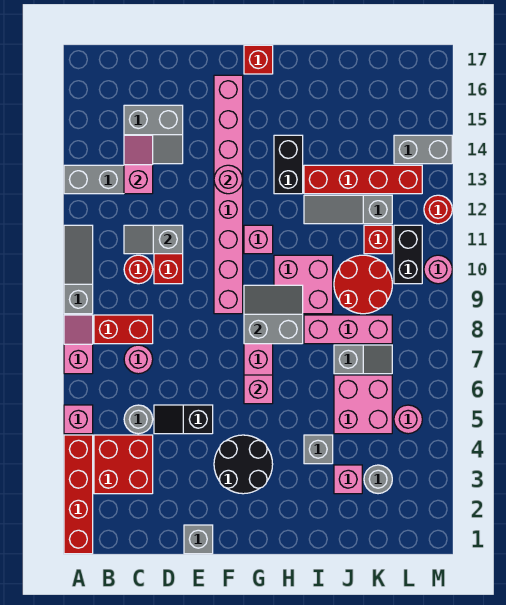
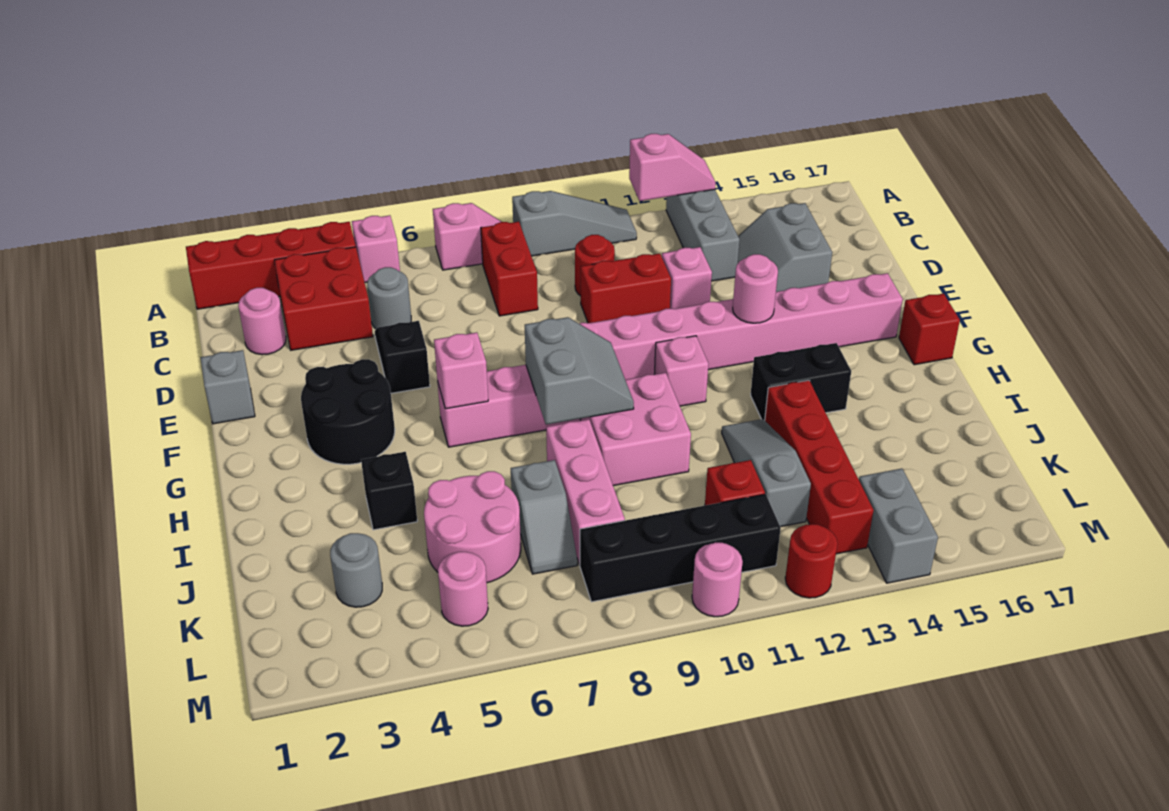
pink 1x1 round brick [124,345,153,374] -> pink 1x1 round brick moved to [238,288,286,355]
grey 1x2 slope [124,225,183,254] -> none
pink 1x2 slope [124,135,153,194] -> pink 1x2 slope moved to [629,134,716,201]
grey 1x1 brick [304,435,333,464] -> black 1x1 brick [361,452,417,530]
pink 1x1 brick [334,465,362,494] -> pink 1x1 brick moved to [662,247,712,309]
pink 2x2 brick [334,375,392,434] -> pink 2x2 round brick [424,471,521,583]
red 2x2 round brick [334,255,392,314] -> none
black 1x2 brick [394,225,422,284] -> black 1x4 brick [580,494,781,602]

